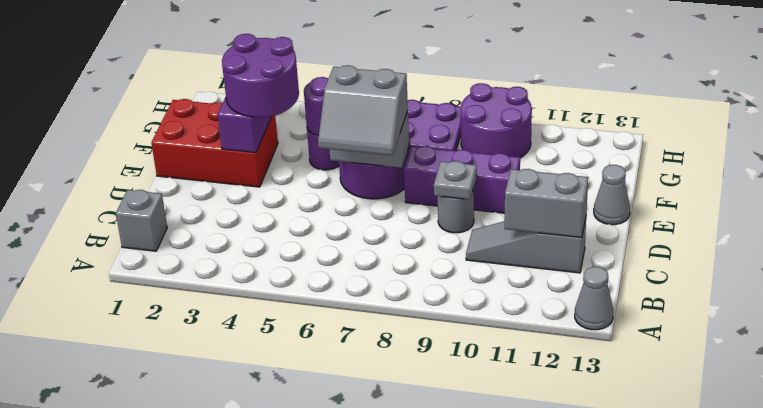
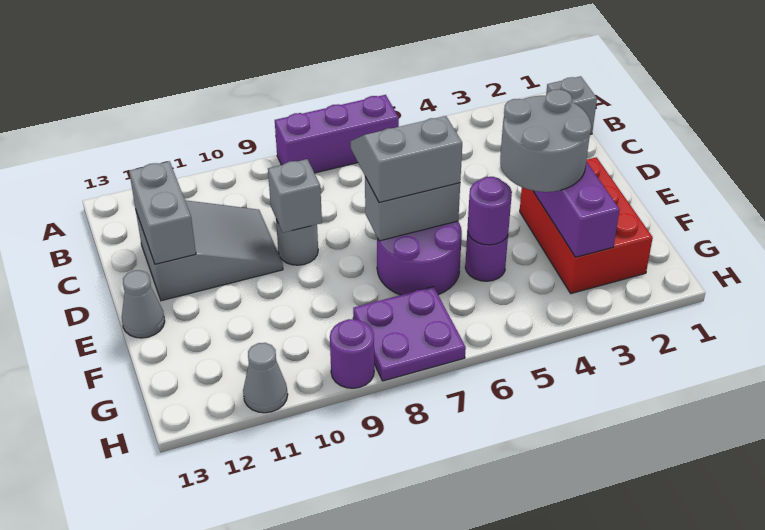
grey 1x1 cone [575,266,613,330] -> grey 1x1 cone moved to [243,343,288,413]
grey 1x3 slope [466,219,586,273] -> grey 2x3 slope [136,200,283,301]
grey 1x2 brick [505,169,588,238] -> grey 1x2 brick turned to [129,161,196,264]
grey 1x1 plate [434,161,477,200] -> grey 1x1 brick [268,159,322,233]
red 2x3 brick [151,99,278,187] -> red 2x3 brick turned to [520,157,653,294]
purple 2x2 round brick [222,34,299,117] -> grey 2x2 round brick [500,89,591,192]
purple 1x3 brick [404,146,520,213] -> purple 1x3 brick moved to [275,95,399,173]
purple 2x2 round brick [460,83,532,158] -> purple 1x1 round brick [330,319,374,388]

